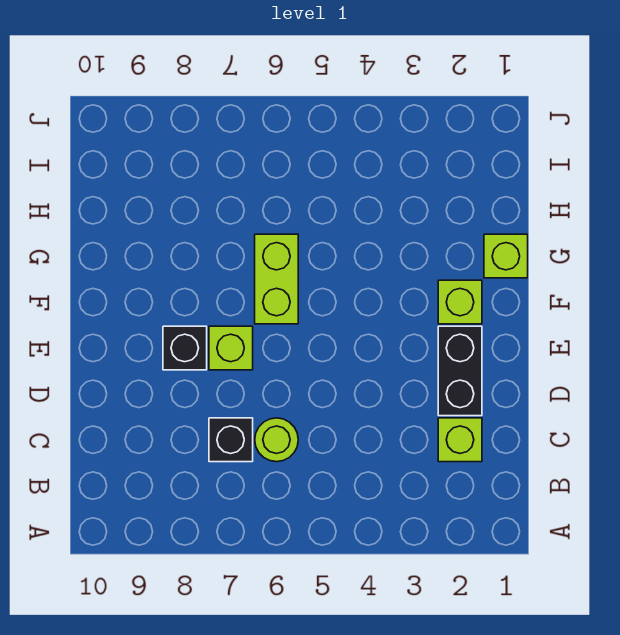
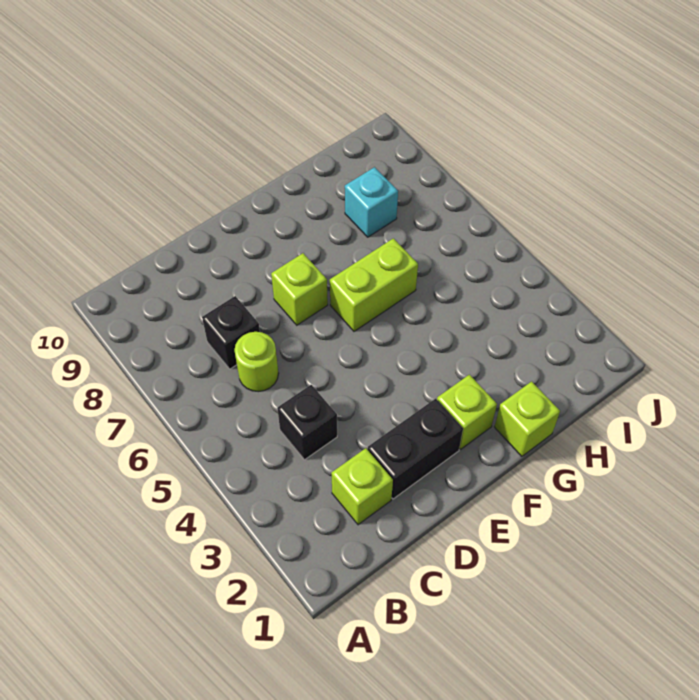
black 1x1 brick [163,326,207,370] -> black 1x1 brick moved to [277,385,337,460]
none -> cyan 1x1 brick [345,167,398,237]

